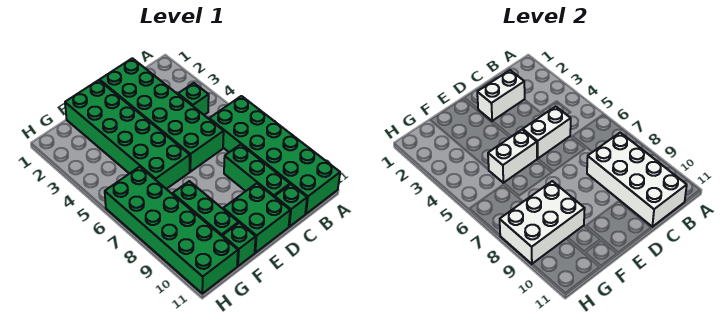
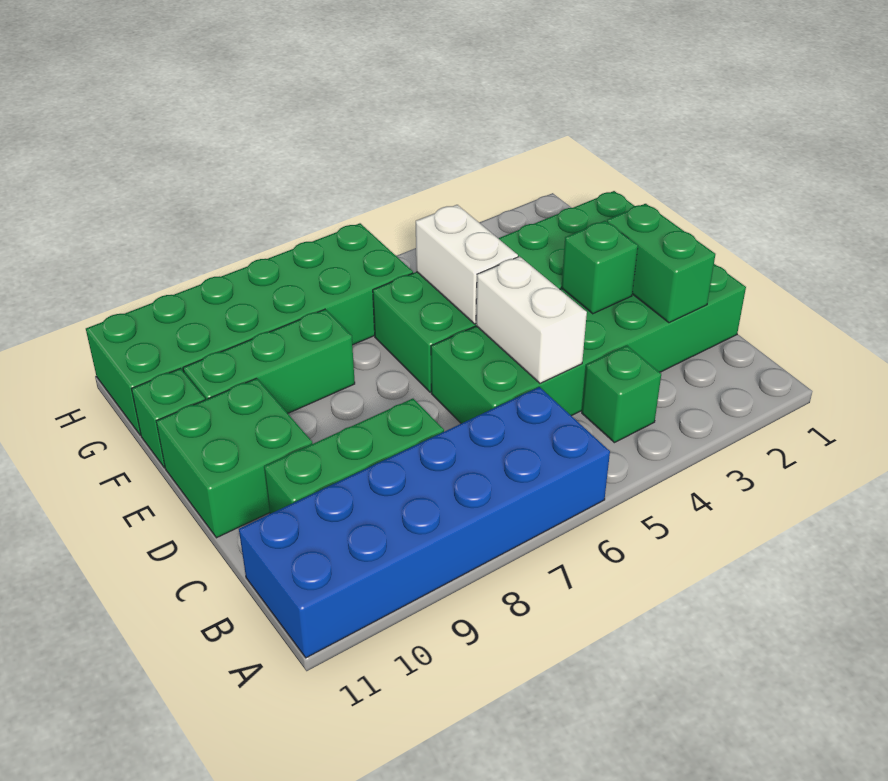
green 2x6 brick [209,96,340,214] -> blue 2x6 brick [239,387,610,658]
white 2x4 brick [587,133,687,227] -> none
white 1x2 brick [477,70,525,121] -> green 1x2 brick [607,204,715,323]
green 1x1 brick [275,184,307,227] -> green 1x1 brick moved to [561,221,638,314]
white 2x3 brick [500,181,585,264] -> none

